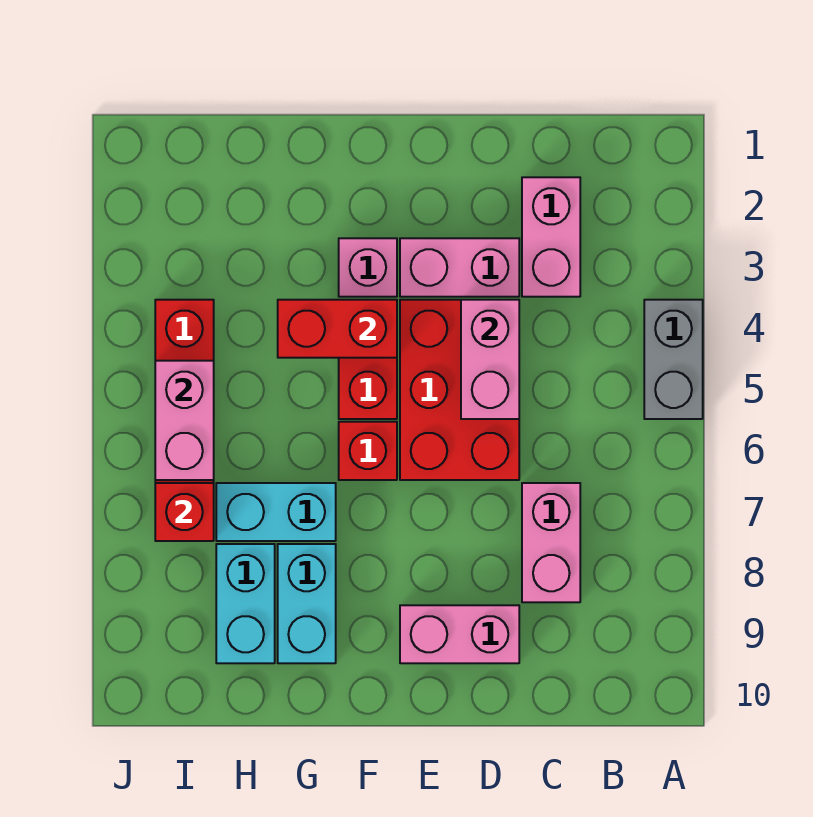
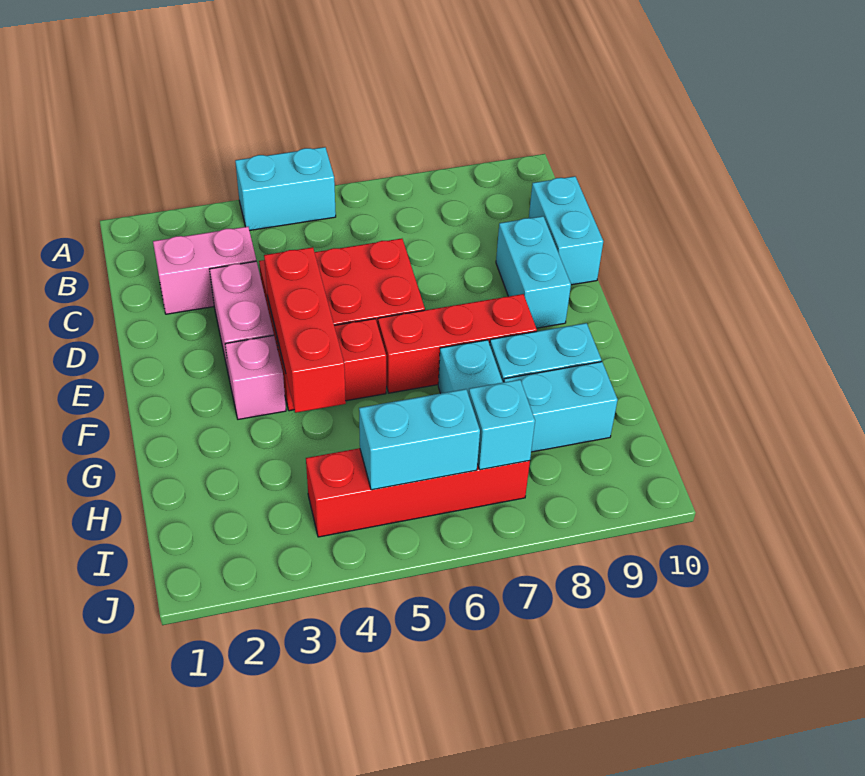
grey 1x2 brick [644,300,703,419] -> cyan 1x2 brick [235,147,336,230]
pink 1x2 brick [522,483,580,602] -> none
none -> cyan 1x2 brick [529,176,603,285]
pink 1x2 brick [461,300,519,419] -> none
pink 1x2 brick [400,605,519,663] -> cyan 1x2 brick [496,216,571,328]
red 1x2 brick [278,300,397,358] -> red 1x3 brick [264,247,346,413]
red 1x1 brick [339,422,397,480] -> red 1x3 brick [378,294,537,393]
pink 1x2 brick [155,361,214,480] -> cyan 1x2 brick [359,389,480,490]
red 1x1 brick [155,483,214,541] -> cyan 1x1 brick [468,380,535,470]

